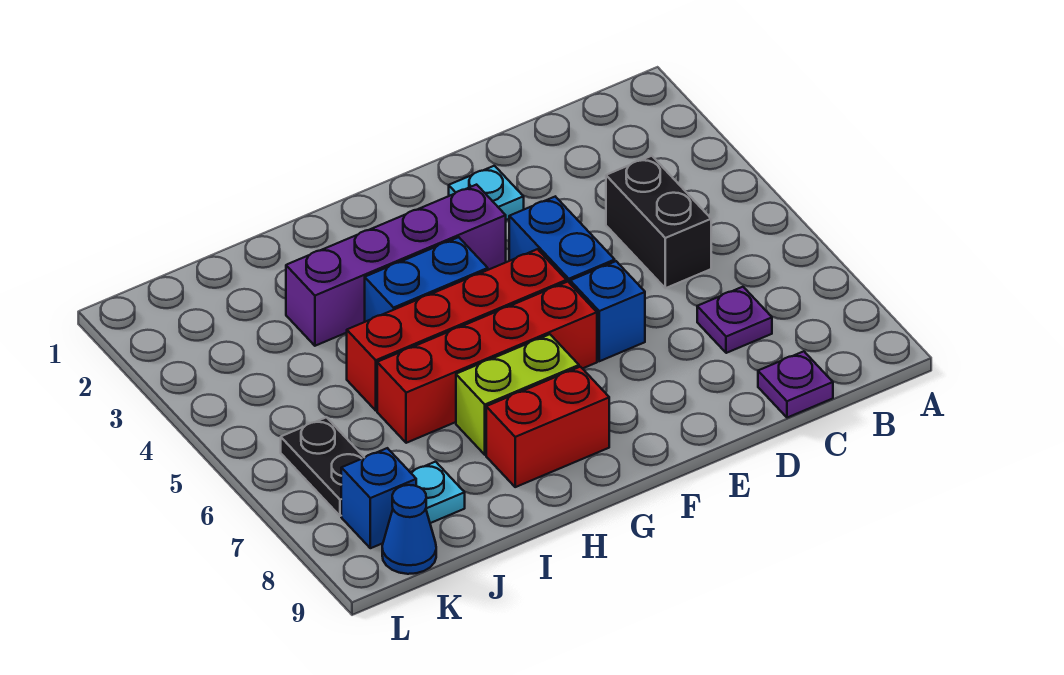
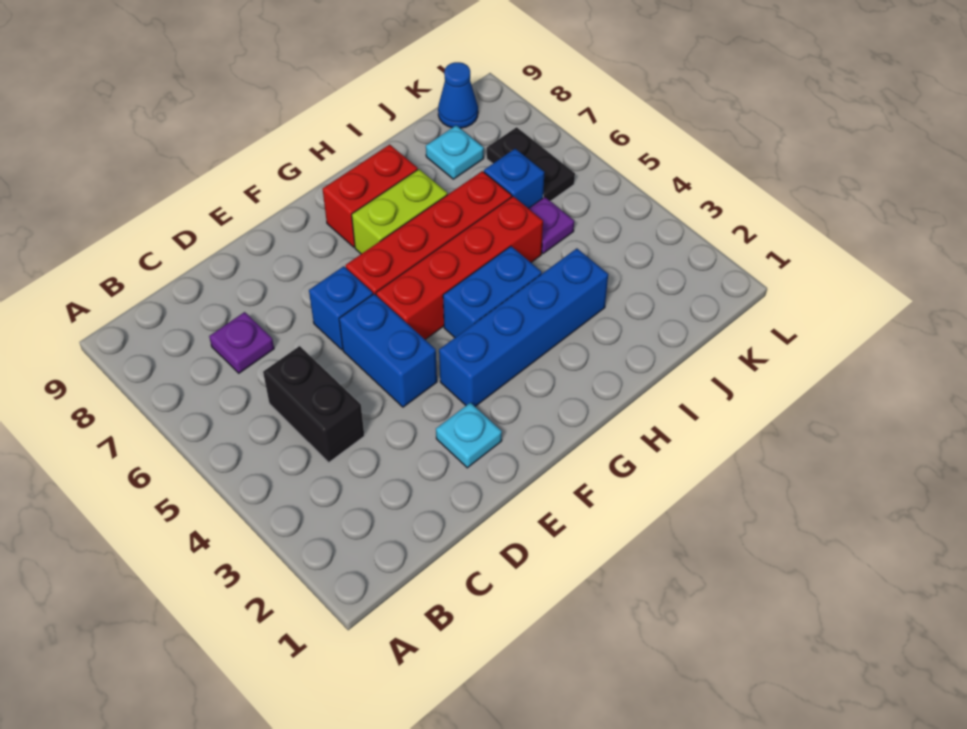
purple 1x1 plate [758,351,833,418] -> purple 1x1 plate moved to [528,197,574,254]
purple 1x4 brick [286,185,506,346] -> blue 1x4 brick [439,248,608,406]
blue 1x1 brick [341,448,416,548] -> blue 1x1 brick moved to [484,149,544,208]

